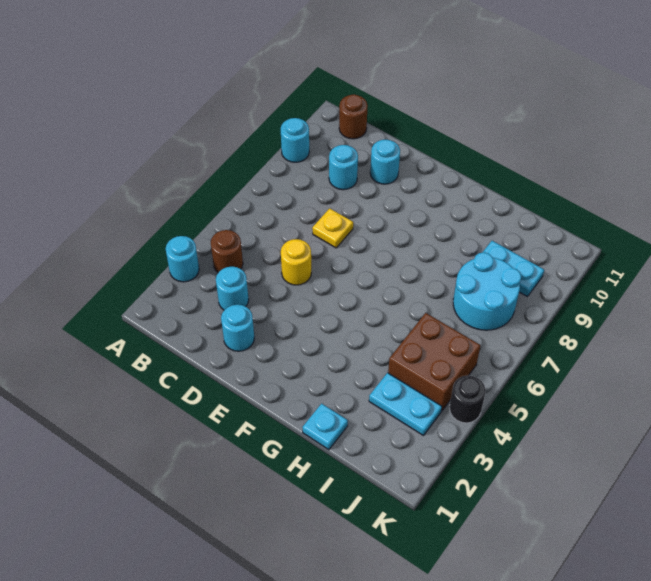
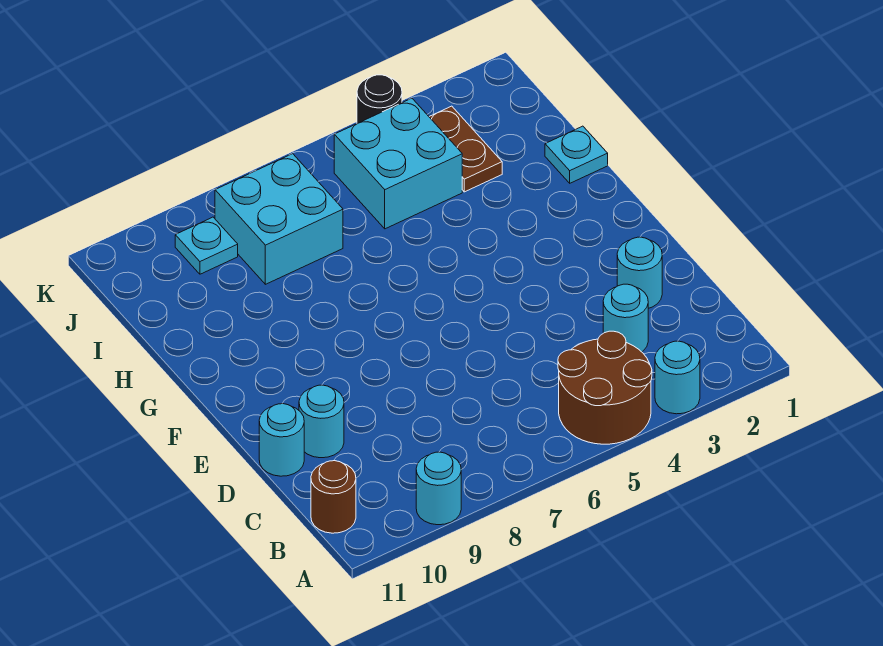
brown 1x1 round brick [211,230,243,273] -> brown 2x2 round brick [558,331,652,444]
cyan 1x1 round brick [329,145,358,190] -> cyan 1x1 round brick moved to [259,404,304,476]
yellow 1x1 round brick [281,239,311,285] -> none
yellow 1x1 plate [312,208,353,248] -> none
cyan 1x2 plate [369,373,442,436] -> brown 1x2 plate [429,106,502,192]
brown 2x2 brick [388,313,480,411] -> cyan 2x2 brick [334,98,462,229]
cyan 2x2 round brick [453,253,521,330] -> cyan 2x2 brick [215,154,343,284]
cyan 1x2 plate [482,241,544,297] -> cyan 1x1 plate [175,217,238,274]

